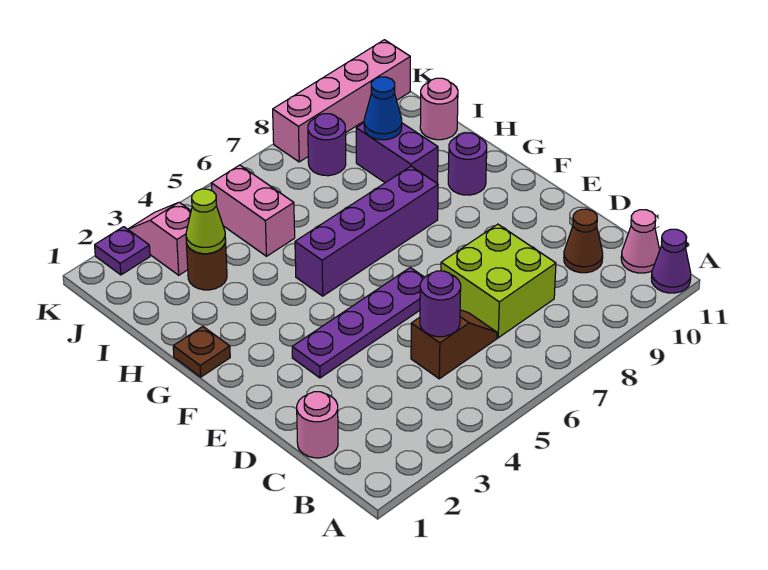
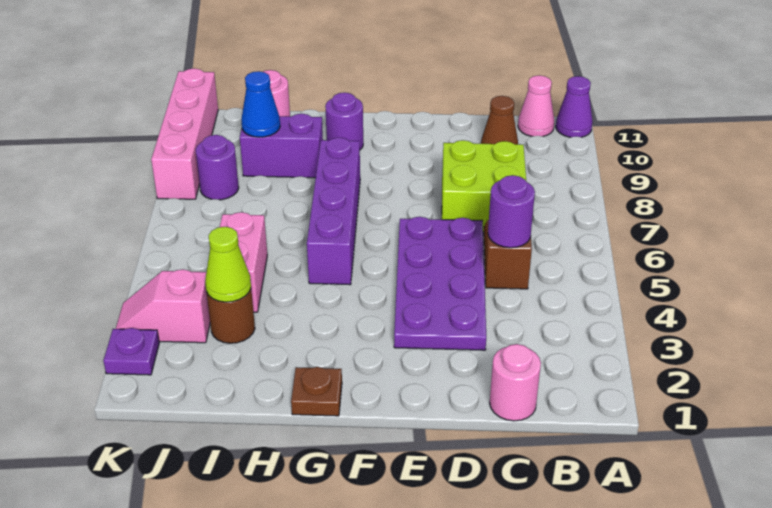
purple 1x4 plate [292,268,425,378] -> purple 2x4 plate [394,217,486,350]
pink 1x2 brick [211,165,295,256] -> pink 1x2 brick turned to [220,212,267,312]

